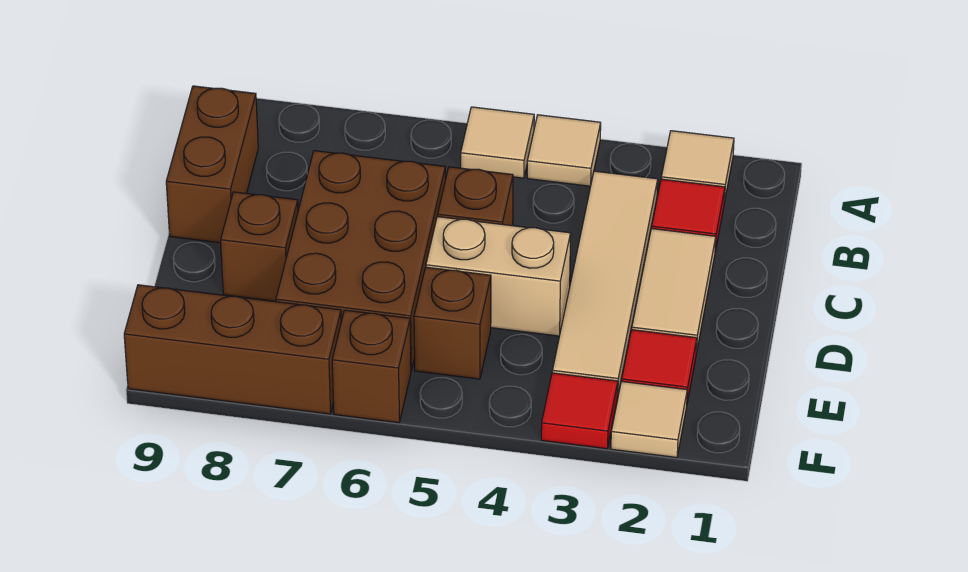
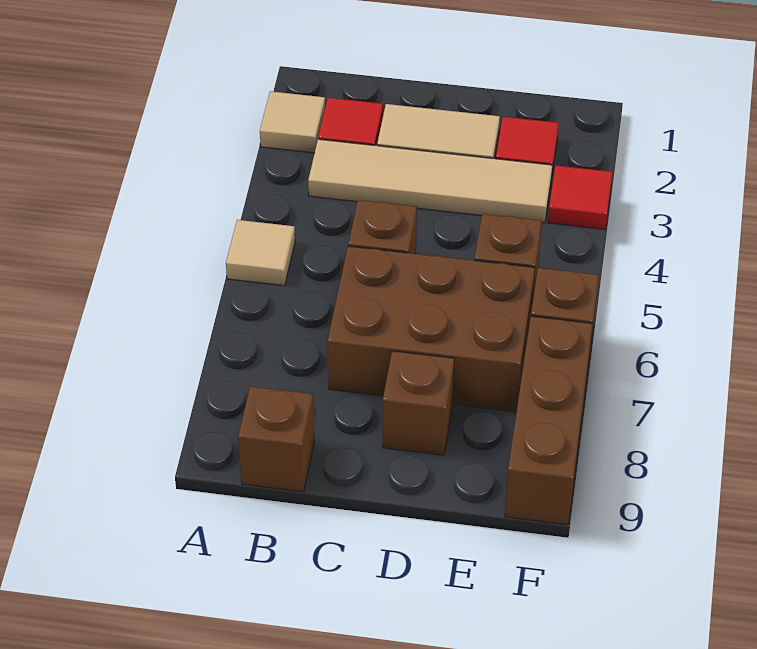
tan 1x1 tile [527,115,601,186] -> none
brown 1x2 brick [166,86,258,243] -> brown 1x1 brick [238,386,314,492]
tan 1x2 brick [426,217,571,336] -> none
tan 1x1 tile [611,381,687,457] -> none

